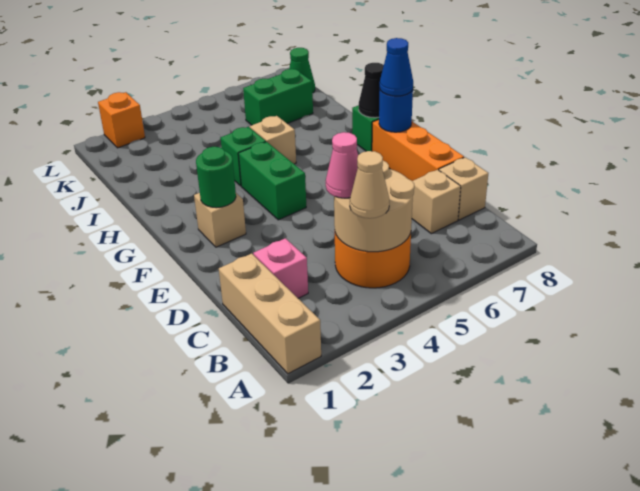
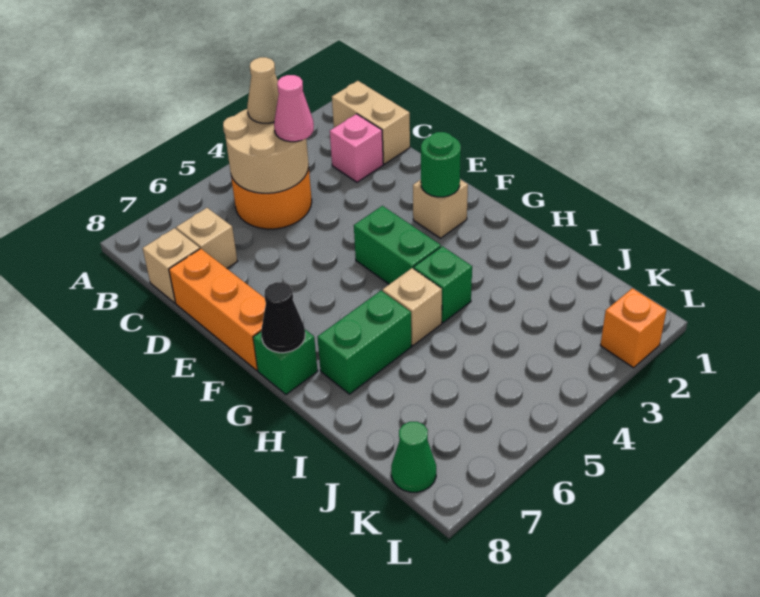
tan 1x3 brick [219,253,321,374] -> tan 1x2 brick [332,81,410,164]
blue 1x1 round brick [379,90,413,132] -> none
blue 1x1 cone [380,38,413,96] -> none
green 1x2 brick [243,69,313,125] -> green 1x2 brick moved to [317,291,411,394]

